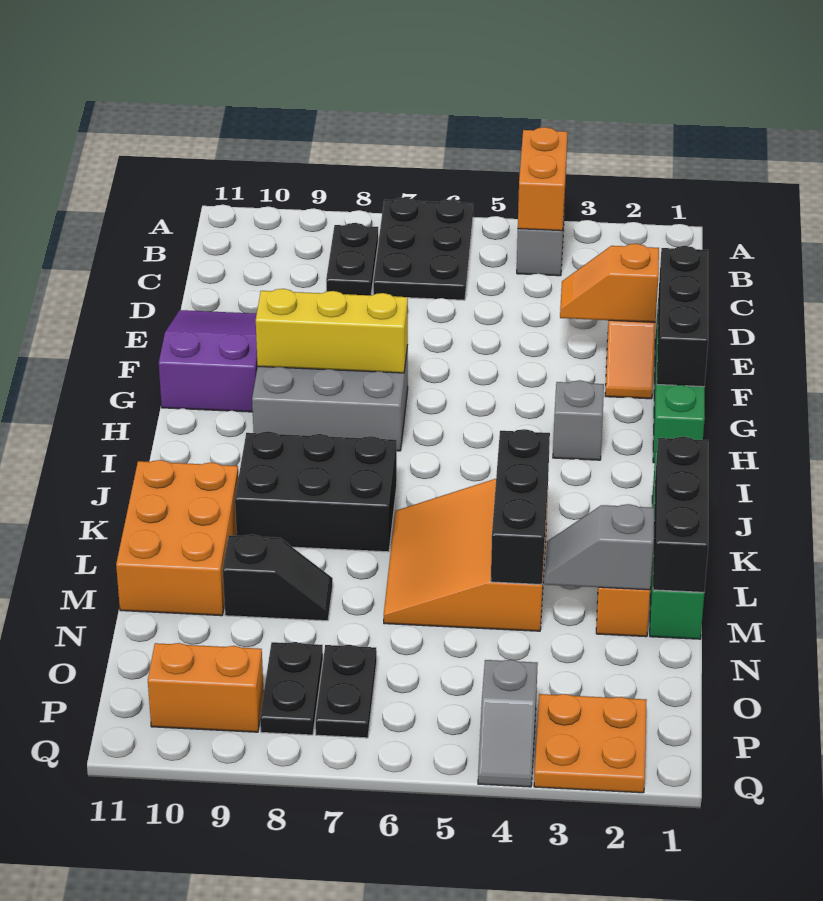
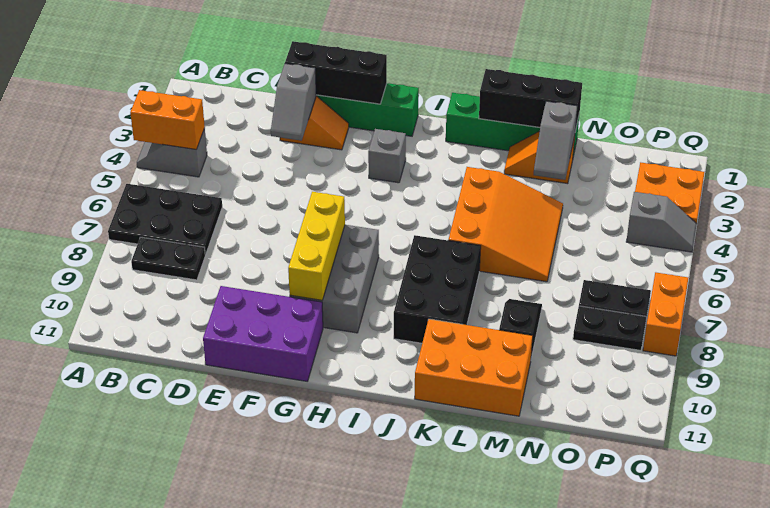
orange 1x2 slope [560,244,659,322] -> grey 1x2 slope [271,64,316,141]
purple 2x3 slope [159,310,258,412] -> purple 2x3 brick [203,286,323,381]
orange 3x3 slope [384,479,548,631] -> orange 3x3 slope turned to [448,167,563,282]
black 1x3 brick [491,429,550,585] -> none
orange 1x2 brick [148,643,264,732] -> orange 1x2 brick moved to [643,272,688,356]

